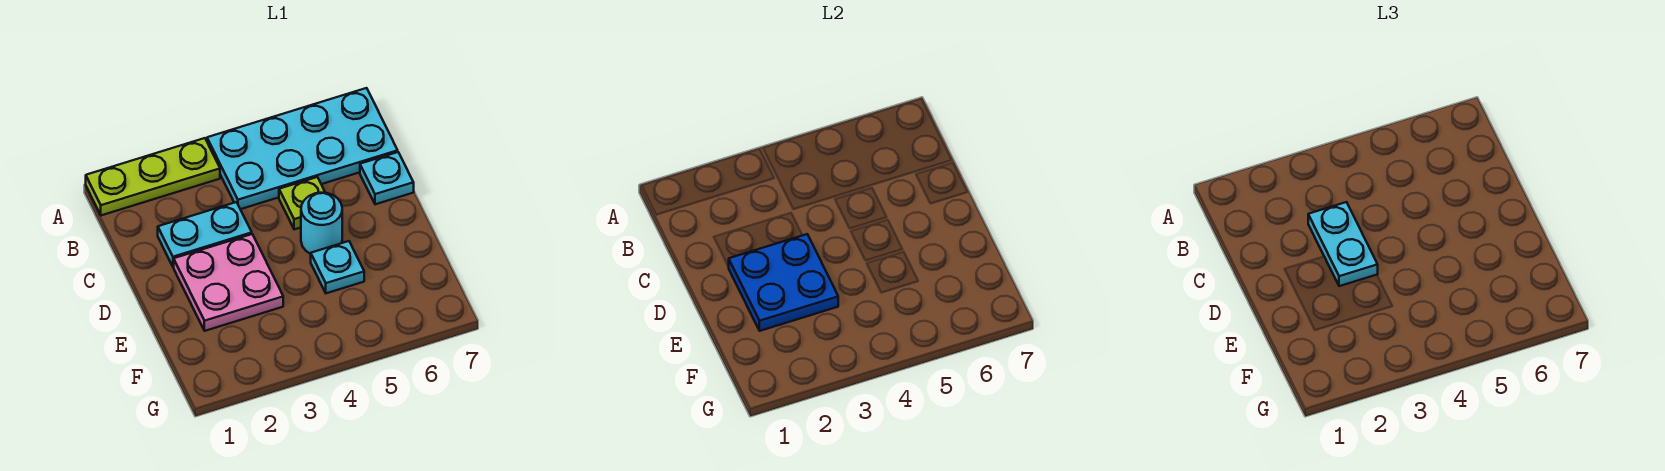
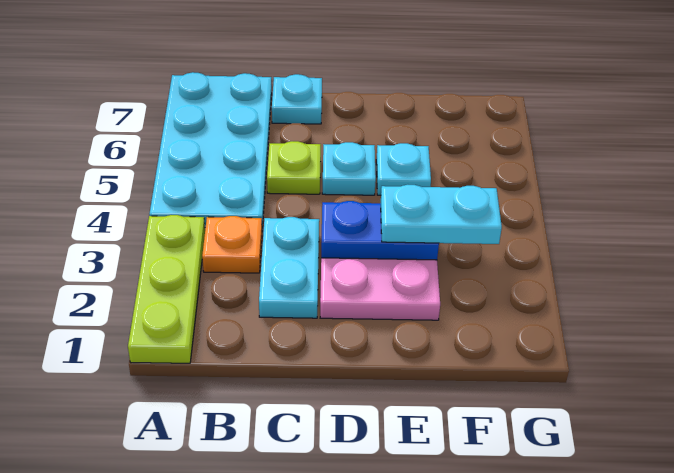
none -> orange 1x1 plate [202,216,262,273]
cyan 1x2 plate [1308,202,1378,286] -> cyan 1x2 plate moved to [381,185,502,244]
blue 2x2 plate [729,234,838,331] -> blue 1x2 plate [321,201,439,260]
cyan 1x1 round brick [301,193,342,254] -> cyan 1x1 plate [322,142,376,195]

